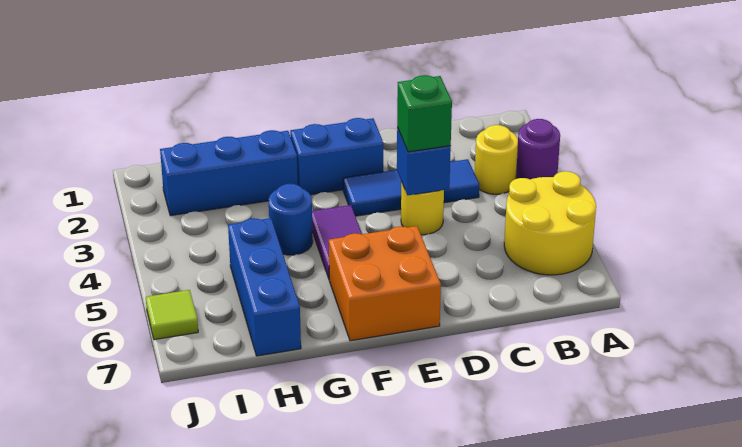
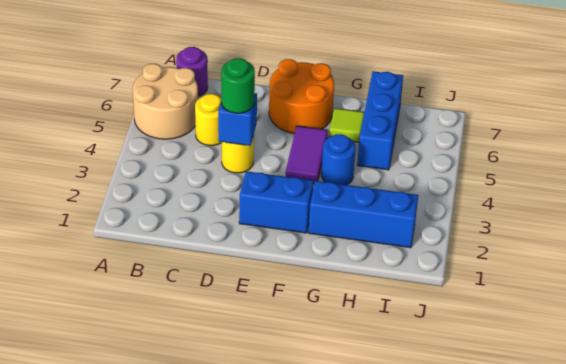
purple 1x1 round brick [516,119,560,179] -> purple 1x1 round brick moved to [176,47,208,97]
yellow 2x2 round brick [504,171,596,275] -> tan 2x2 round brick [133,64,198,139]
yellow 1x1 round brick [475,125,518,194] -> yellow 1x1 round brick moved to [195,94,222,146]
blue 1x3 tile [343,159,479,216] -> none
green 1x1 brick [397,75,452,152] -> green 1x1 round brick [221,58,255,113]
orange 2x2 brick [329,226,441,341] -> orange 2x2 round brick [269,59,334,134]
lime 1x1 tile [146,290,198,340] -> lime 1x1 tile moved to [329,108,364,142]

